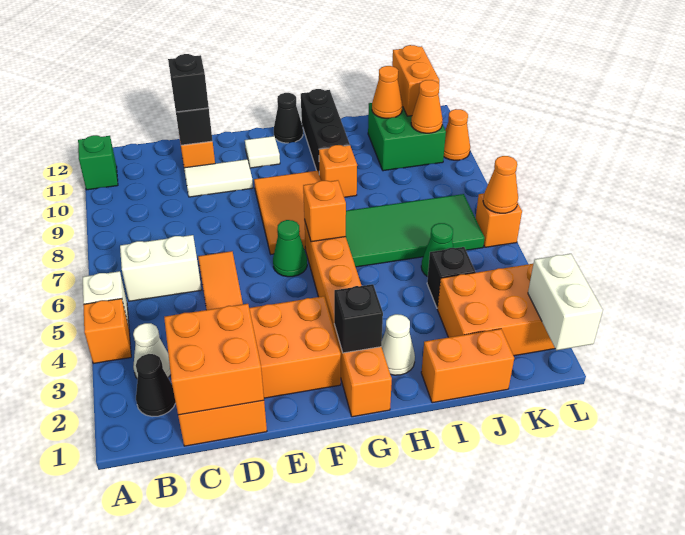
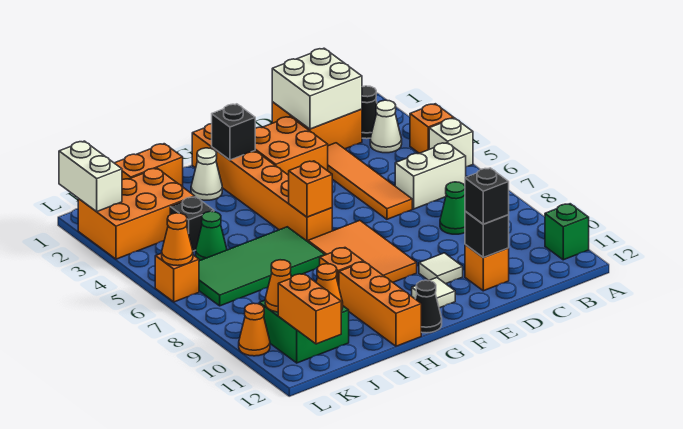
orange 2x2 brick [164,304,264,415] -> white 2x2 brick [272,48,362,129]
white 1x2 tile [184,159,253,197] -> white 1x1 tile [419,253,463,284]
green 1x1 cone [273,220,307,277] -> green 1x1 cone moved to [440,182,465,234]
black 1x3 brick [301,89,350,173] -> orange 1x3 brick [339,262,421,346]

